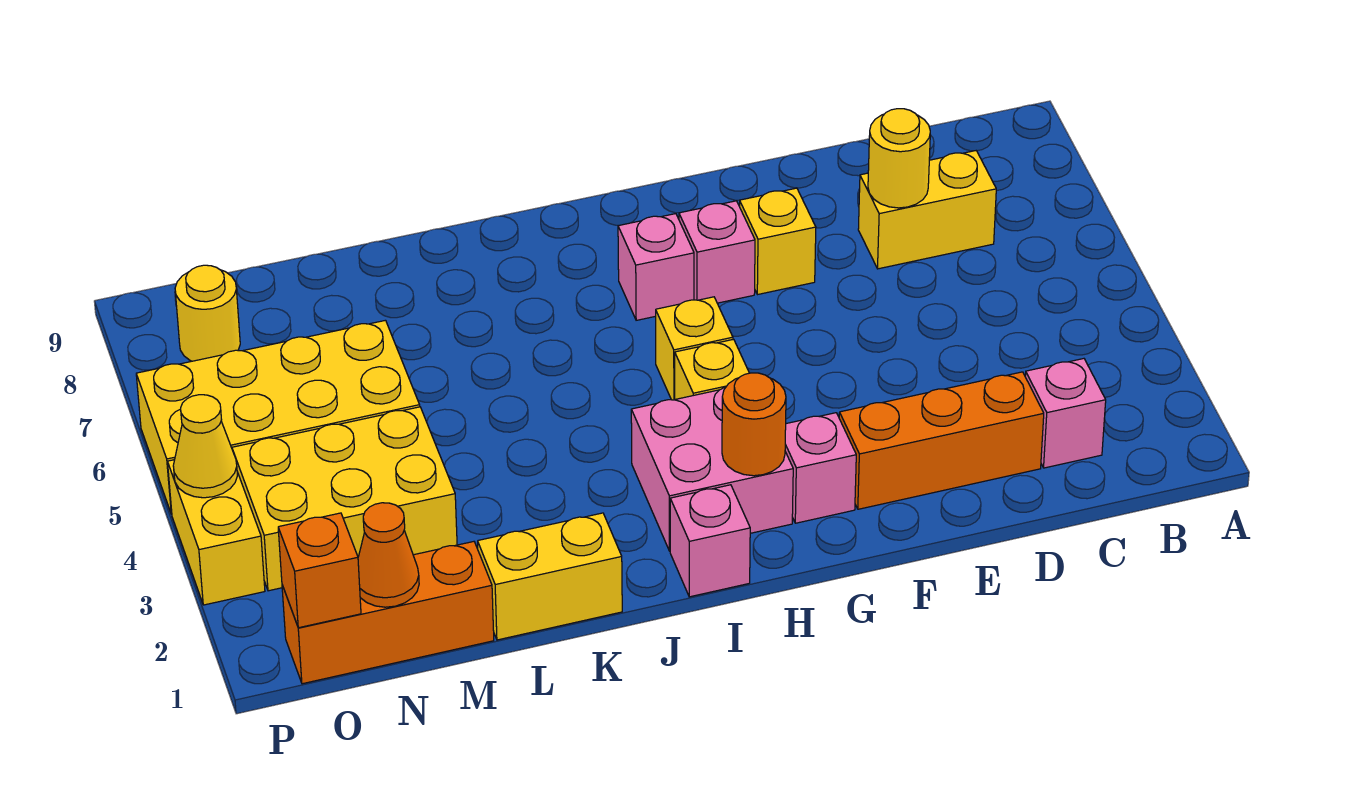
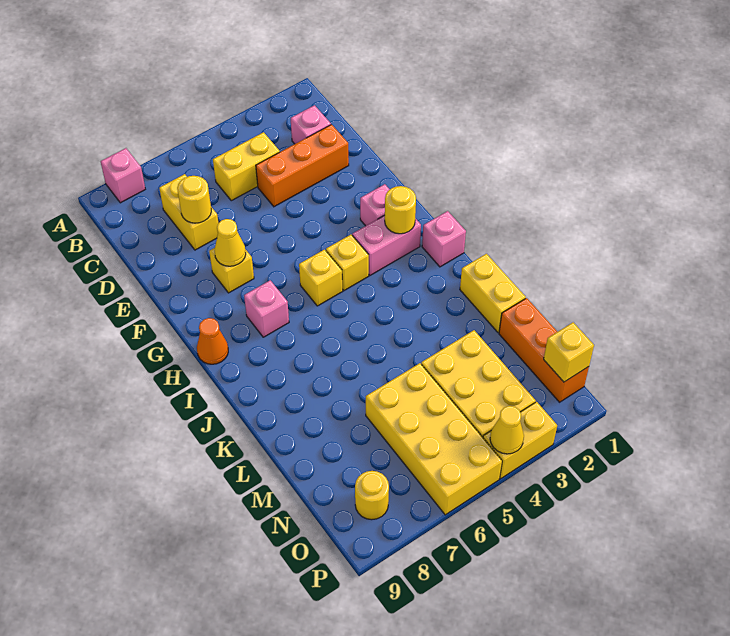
none -> yellow 1x2 brick [213,132,280,201]
orange 1x3 brick [839,372,1044,509] -> orange 1x3 brick turned to [256,124,349,207]
none -> yellow 1x1 cone [214,219,246,266]
pink 1x1 brick [679,201,755,303] -> pink 1x1 brick moved to [101,148,145,203]
pink 2x2 brick [631,387,793,551] -> pink 1x2 brick [352,215,421,275]
orange 1x1 round brick [722,373,786,476] -> yellow 1x1 round brick [385,186,416,234]
orange 1x1 cone [358,503,419,607] -> orange 1x1 cone moved to [197,318,228,364]
orange 1x1 brick [278,513,361,628] -> yellow 1x1 brick [544,322,594,382]

